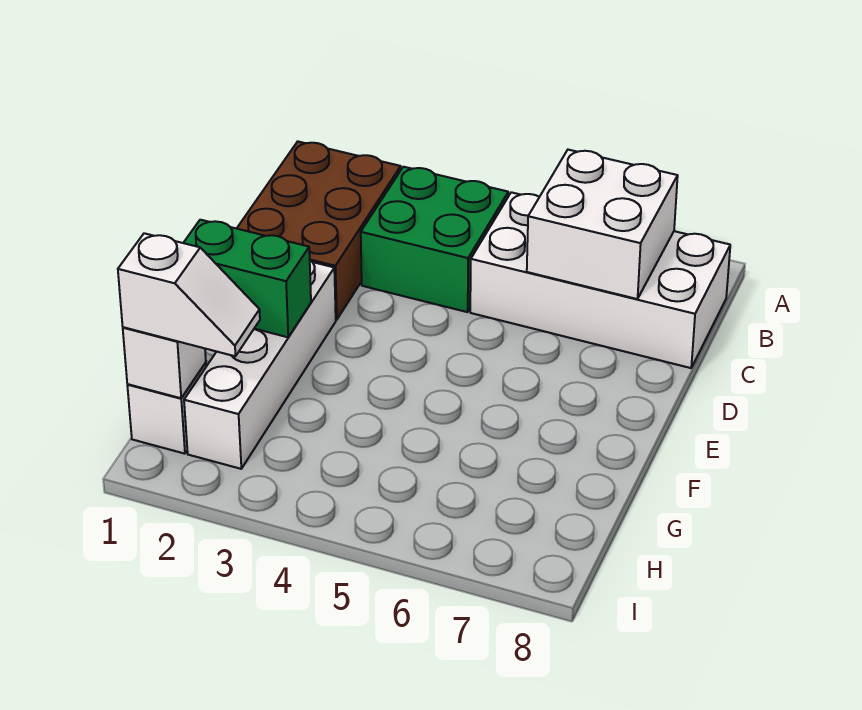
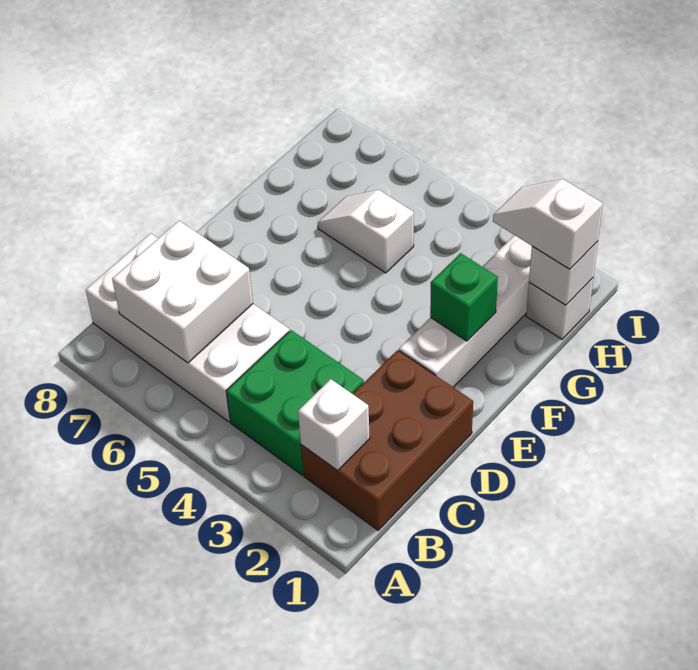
none -> white 1x1 brick [298,379,370,471]
green 1x2 brick [184,220,311,337] -> green 1x1 brick [430,253,498,341]
none -> white 1x2 slope [318,190,414,273]

